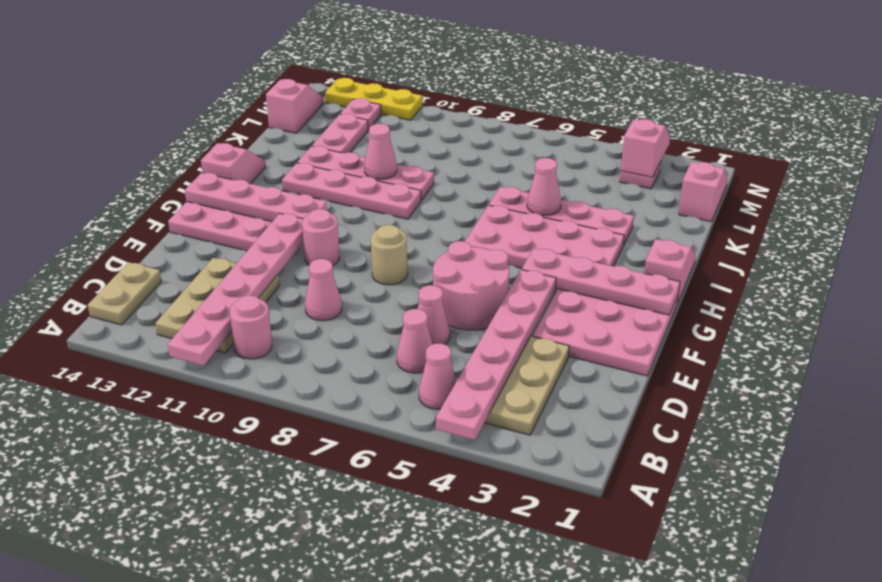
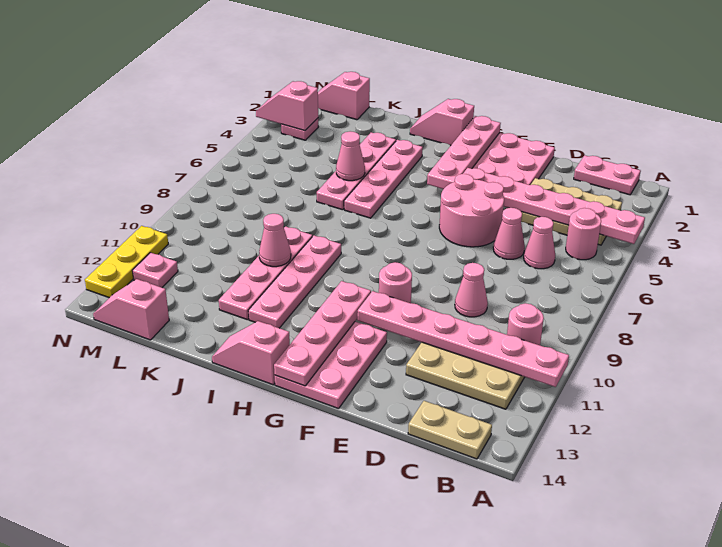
pink 1x1 cone [419,343,457,410] -> pink 1x1 round brick [566,208,601,260]
tan 1x1 round brick [371,225,408,285] -> none
pink 2x4 plate [465,205,624,268] -> pink 1x4 plate [344,140,423,218]
pink 1x2 plate [312,114,368,153] -> pink 1x2 plate moved to [574,155,641,195]

